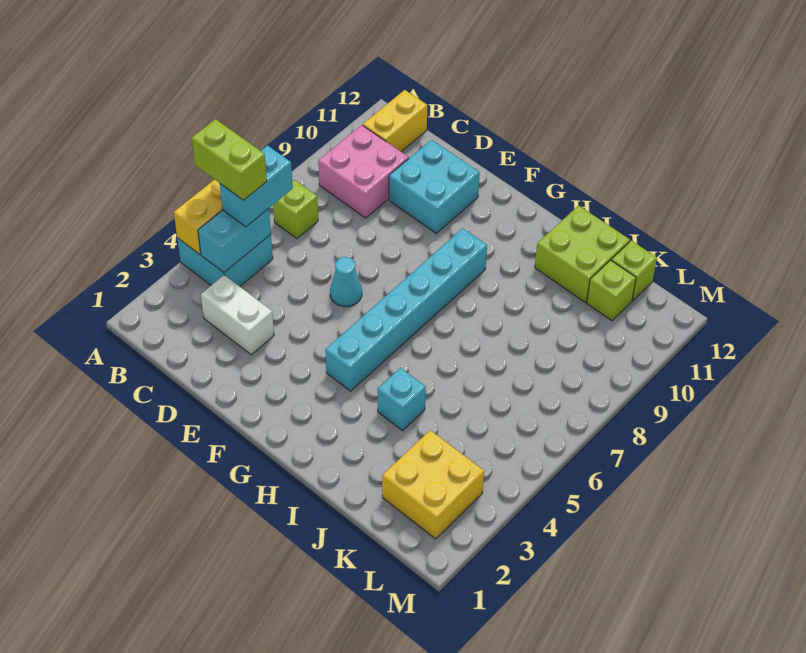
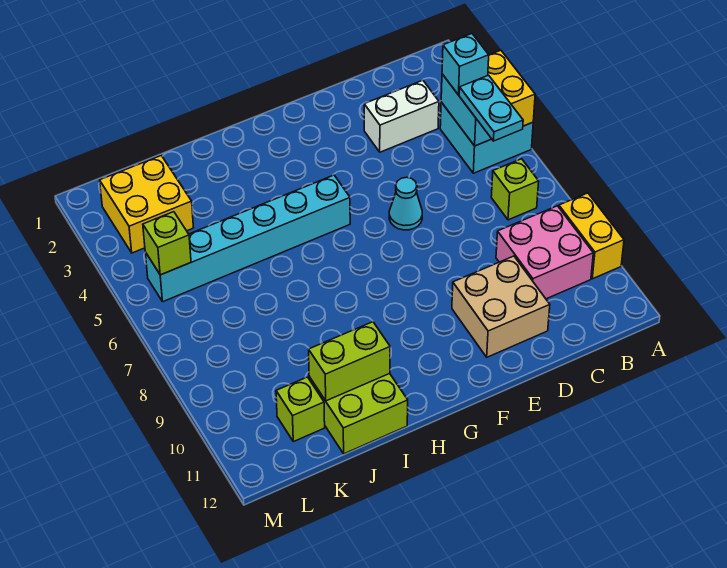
lime 1x2 brick [192,119,267,200] -> lime 1x2 brick moved to [309,322,390,401]
cyan 1x2 brick [220,145,293,227] -> cyan 1x2 plate [459,75,523,141]
yellow 1x2 brick [363,90,427,151] -> yellow 1x2 brick moved to [559,193,624,279]
cyan 2x2 brick [389,140,480,233] -> tan 2x2 brick [452,256,550,357]
cyan 1x6 brick [325,228,487,391] -> cyan 1x6 brick turned to [145,175,350,302]
cyan 1x1 brick [378,368,426,430] -> cyan 1x1 brick moved to [442,34,489,95]
lime 1x1 brick [611,241,657,301] -> lime 1x1 brick moved to [143,212,191,275]

